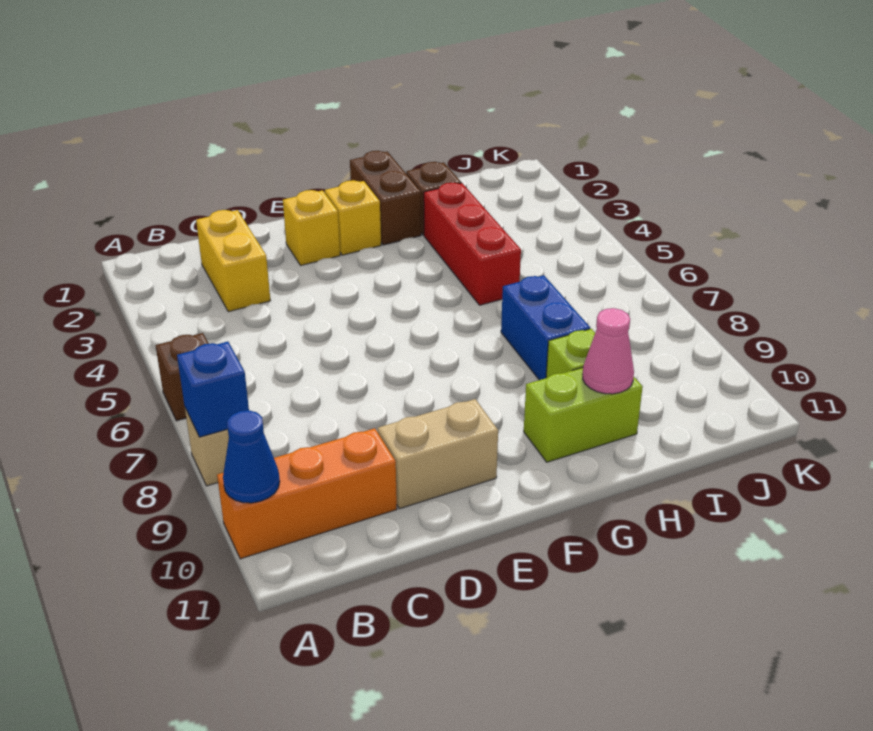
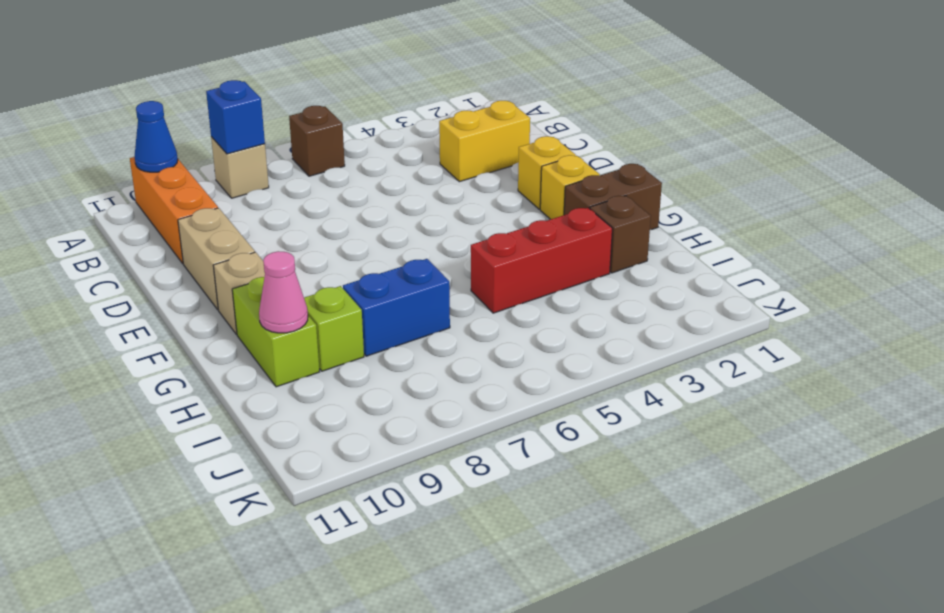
none -> tan 1x1 brick [213,252,265,335]

